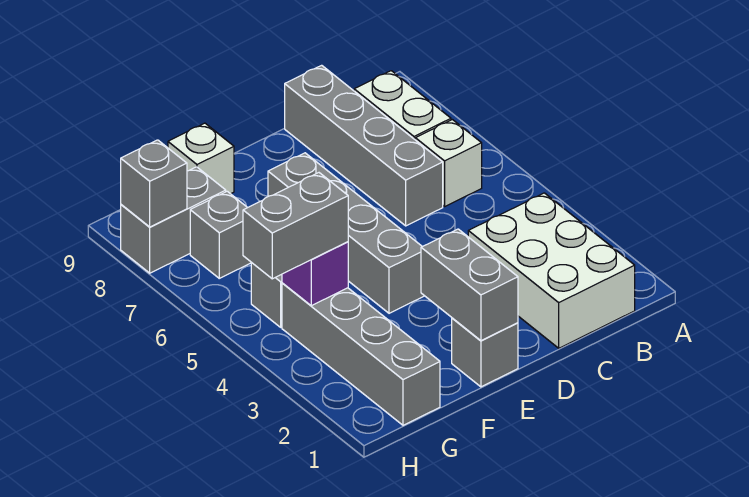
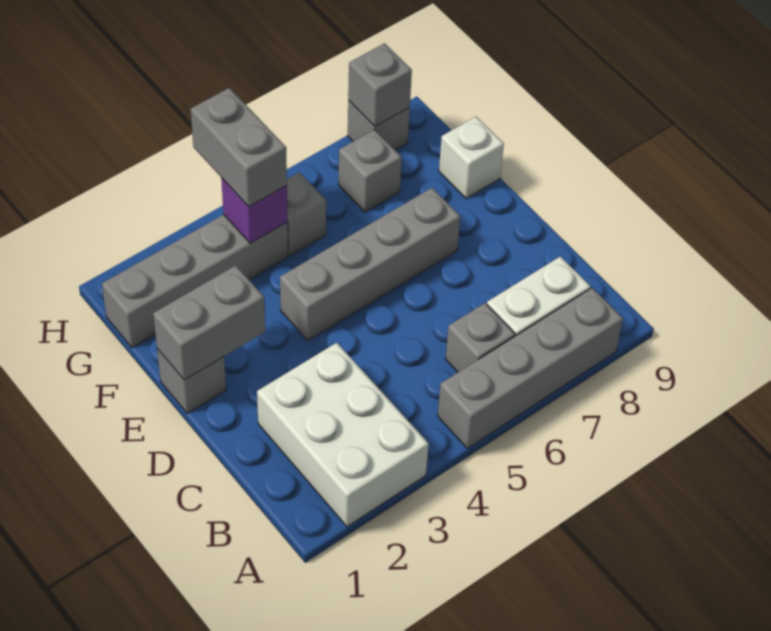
white 2x3 brick [468,193,635,348] -> white 2x3 brick turned to [257,343,429,527]
white 1x1 brick [415,120,482,206] -> grey 1x1 brick [446,303,515,372]
grey 1x4 brick [285,65,443,226] -> grey 1x4 brick moved to [438,288,623,448]
grey 1x2 brick [121,167,226,273] -> grey 1x1 brick [348,101,410,150]

